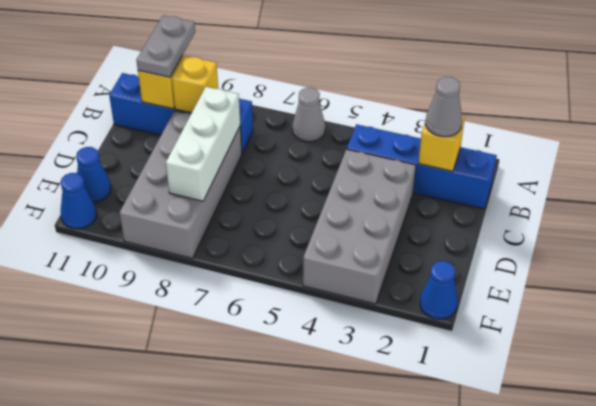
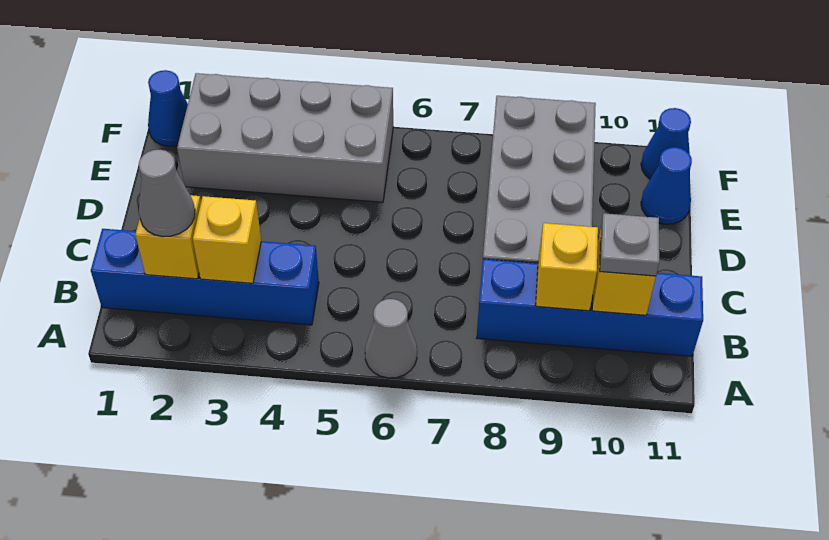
grey 1x2 plate [136,15,195,77] -> grey 1x1 plate [600,213,659,276]
none -> yellow 1x1 brick [193,196,261,283]
grey 2x4 brick [303,149,416,304] -> grey 2x4 brick turned to [177,73,393,202]
white 1x3 brick [166,87,240,201] -> none

